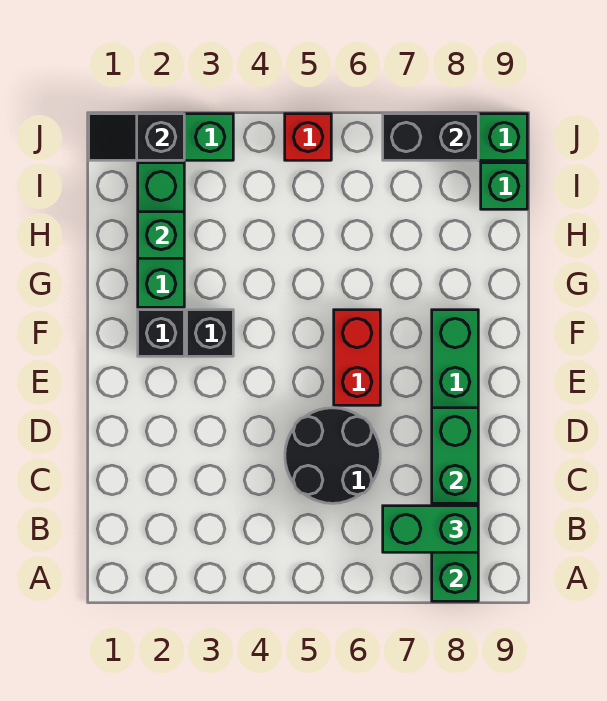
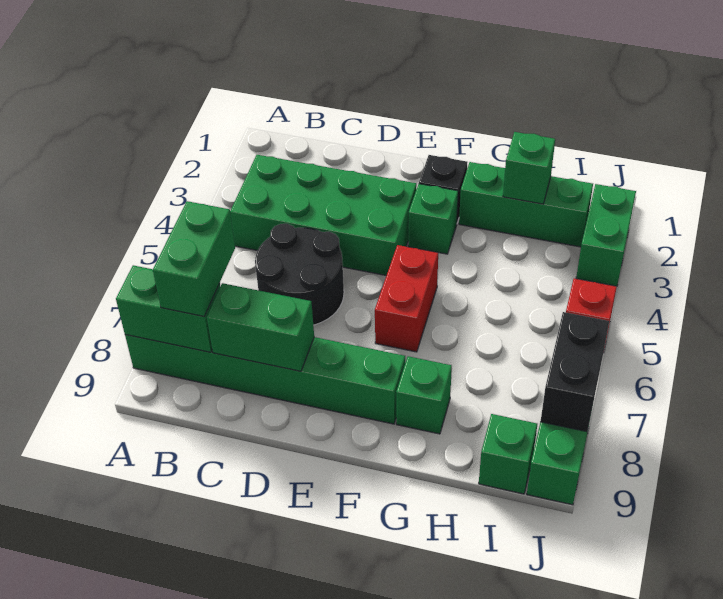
none -> green 2x4 brick [230,155,417,276]
red 1x2 brick [334,310,380,405] -> red 1x2 brick turned to [375,245,438,352]
black 1x1 brick [187,310,233,356] -> green 1x1 brick [408,184,458,254]
none -> green 1x1 brick [396,356,452,434]
black 1x2 slope [89,114,184,160] -> none

